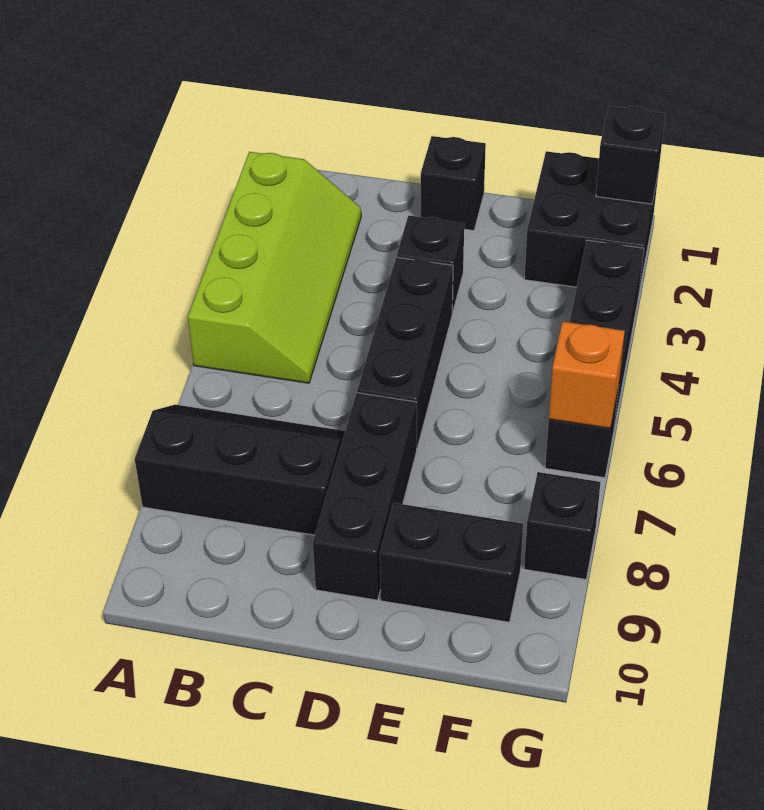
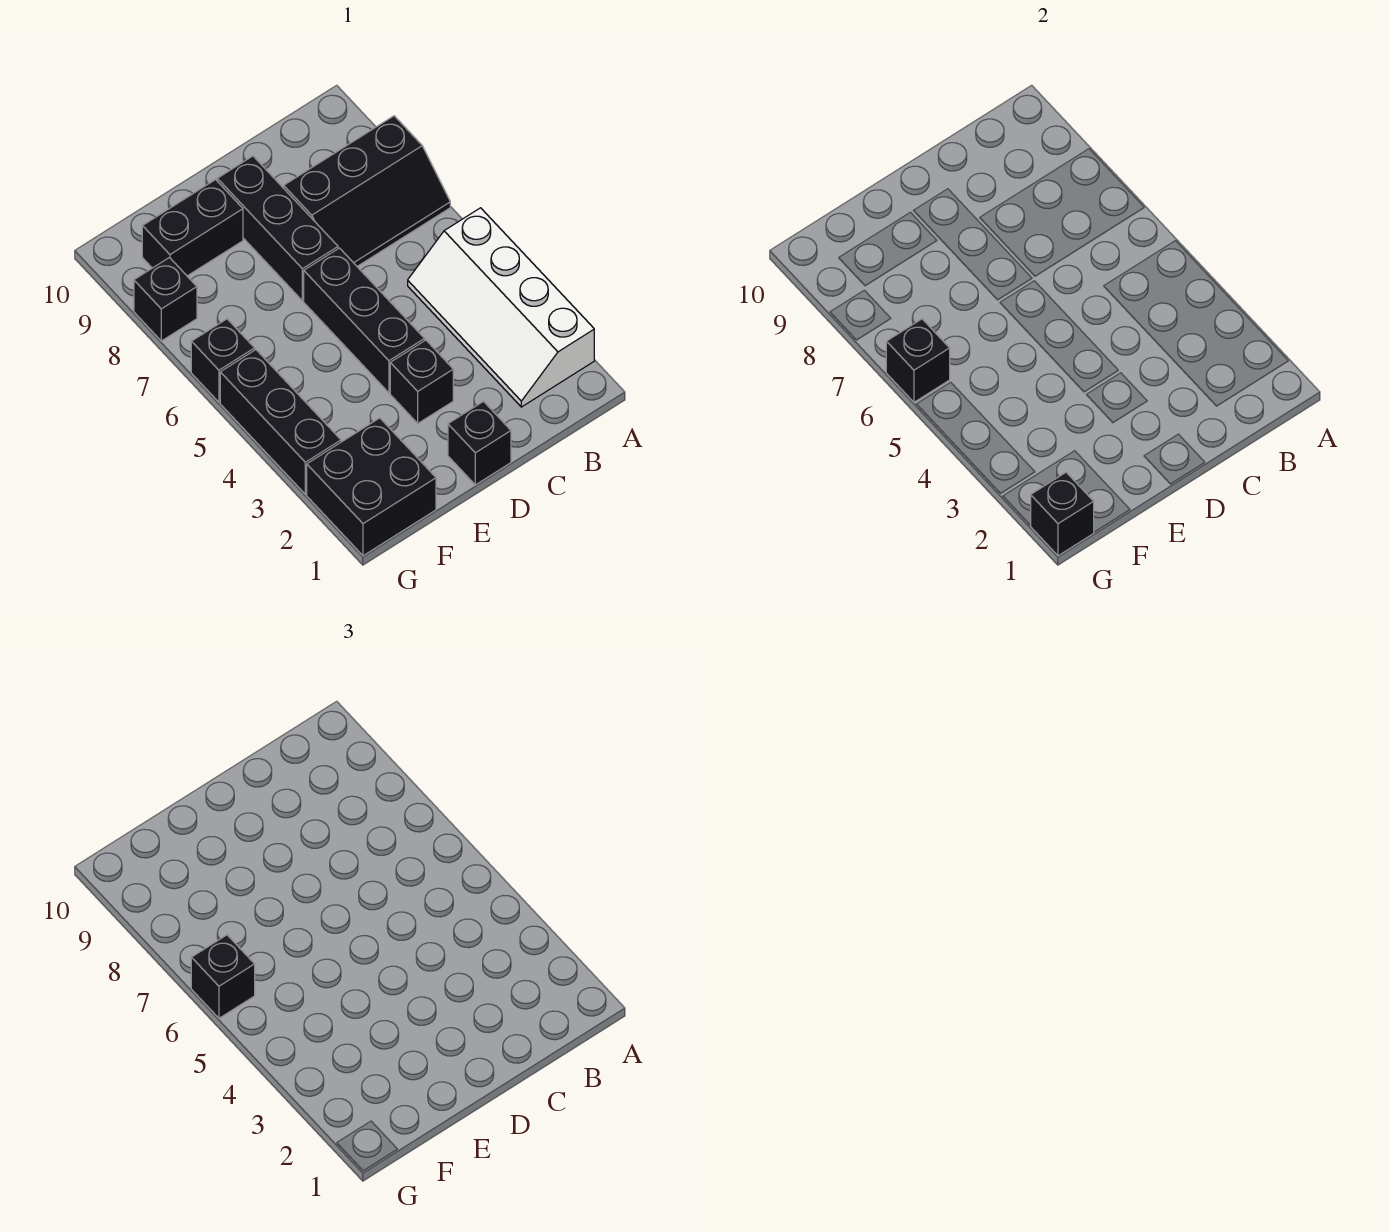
lime 2x4 slope [188,152,361,383] -> white 2x4 slope [408,208,594,407]
orange 1x1 brick [549,321,625,429] -> black 1x1 brick [886,319,950,402]
none -> black 1x1 brick [191,935,255,1018]

